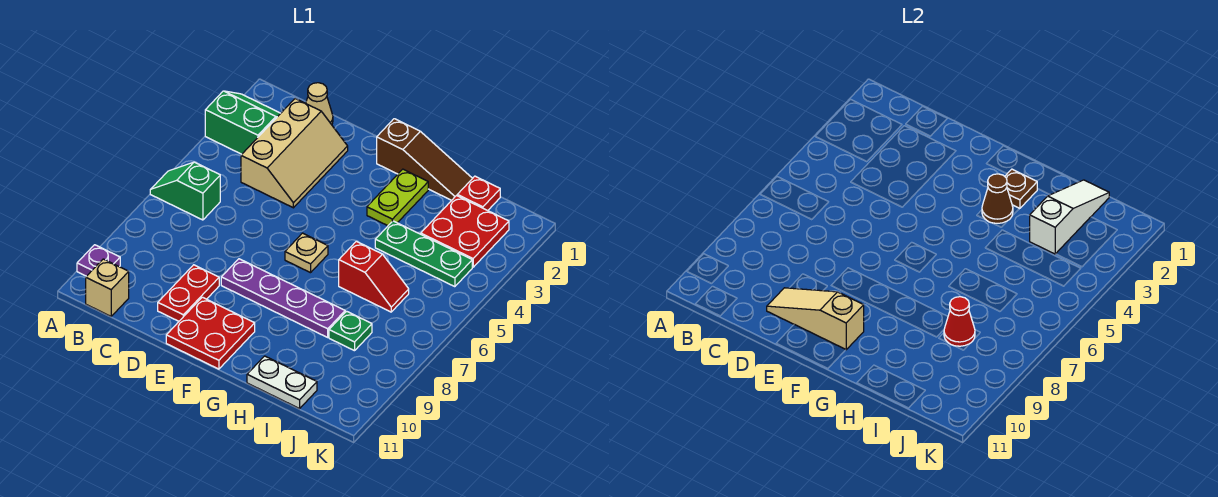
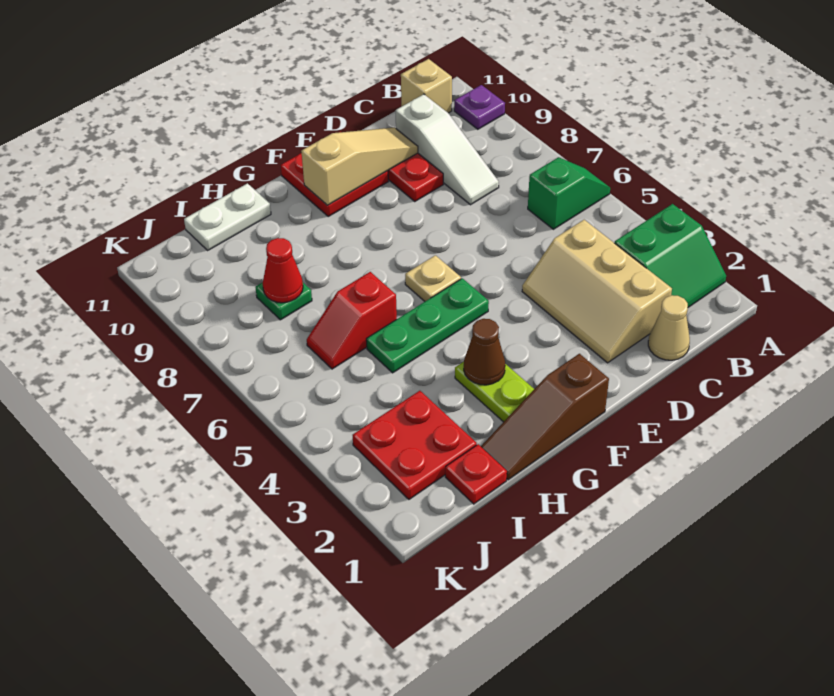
purple 1x4 plate [221,259,345,337] -> none
brown 1x1 plate [1005,169,1037,209] -> none
green 1x3 plate [375,221,472,287] -> green 1x3 plate moved to [366,278,489,373]
white 1x3 slope [1030,180,1109,254] -> white 1x3 slope moved to [395,94,499,205]

